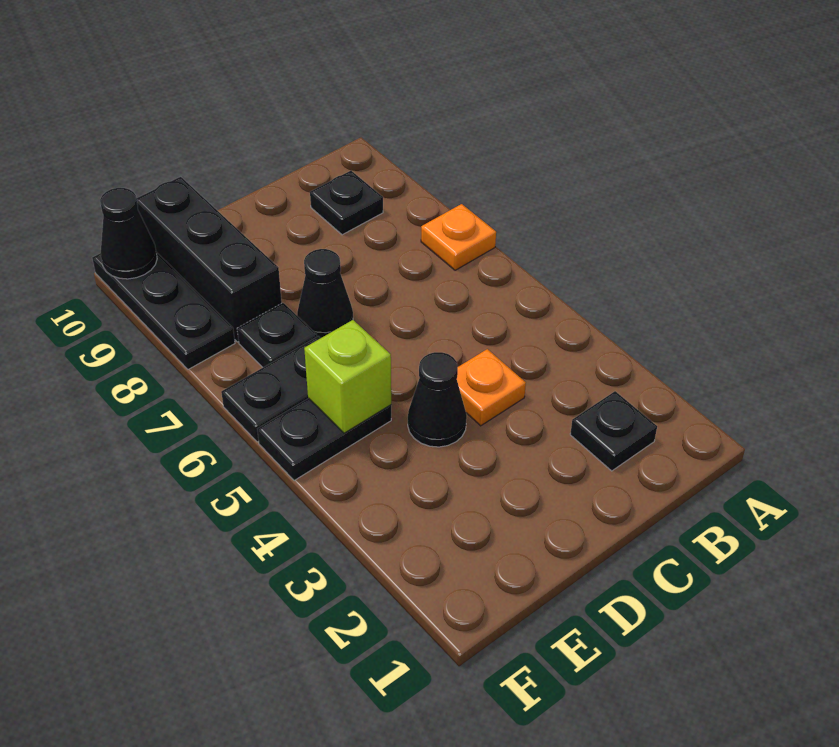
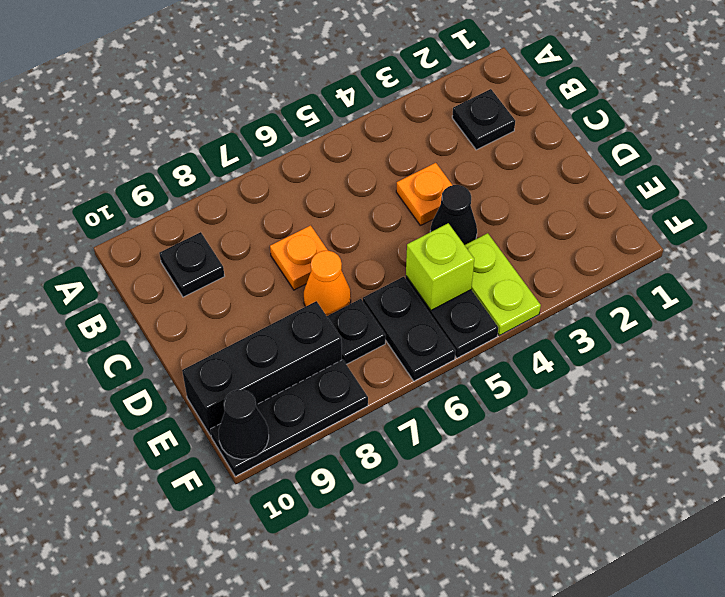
orange 1x1 plate [421,204,496,270] -> orange 1x1 plate moved to [270,225,328,290]
black 1x1 cone [297,249,353,338] -> orange 1x1 cone [304,251,351,316]
none -> lime 1x2 plate [465,233,541,336]

